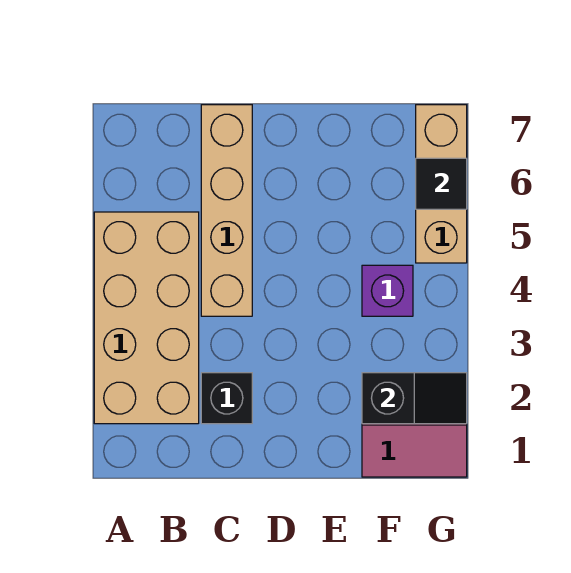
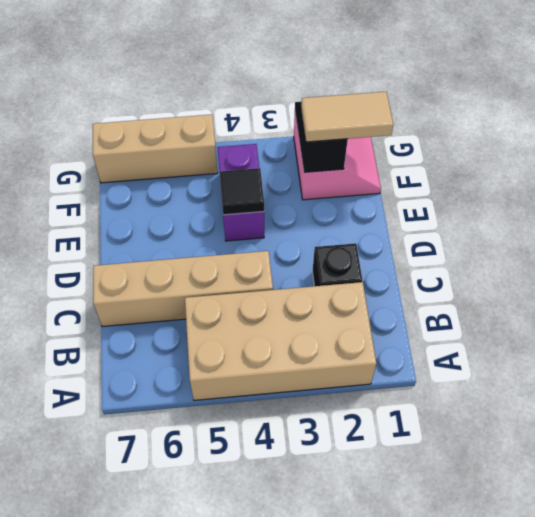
none -> tan 1x2 tile [301,92,393,142]
purple 1x1 brick [362,265,413,316] -> purple 1x2 brick [217,144,264,241]
black 1x1 tile [416,158,467,209] -> black 1x1 tile moved to [220,168,264,215]

